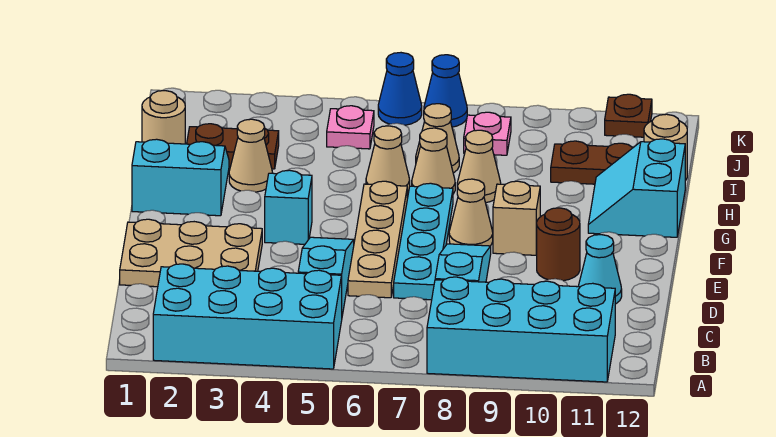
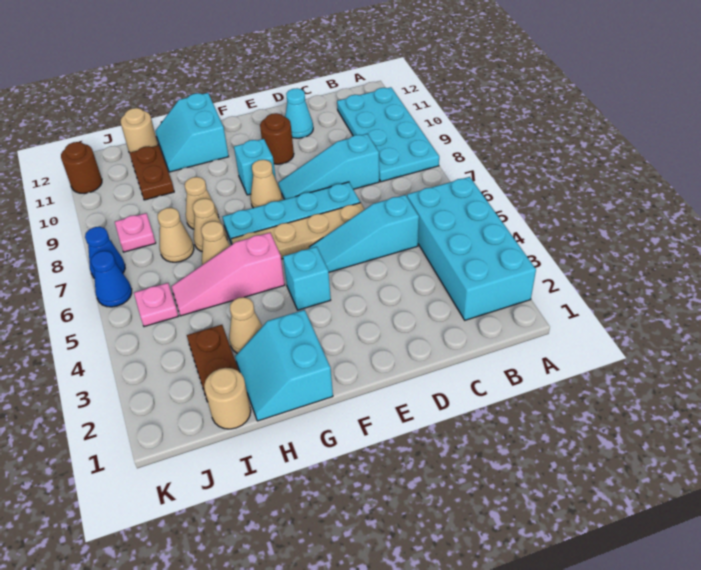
cyan 2x4 brick [427,277,615,382] -> cyan 2x4 plate [337,87,439,182]
tan 2x3 plate [120,219,262,287] -> none
tan 1x1 brick [493,181,540,255] -> cyan 1x1 brick [234,139,276,195]
none -> pink 1x3 slope [171,233,285,316]
cyan 2x2 slope [588,139,685,237] -> cyan 2x2 slope turned to [155,93,229,172]
brown 1x1 plate [605,94,652,137] -> brown 1x1 round brick [61,142,102,193]

